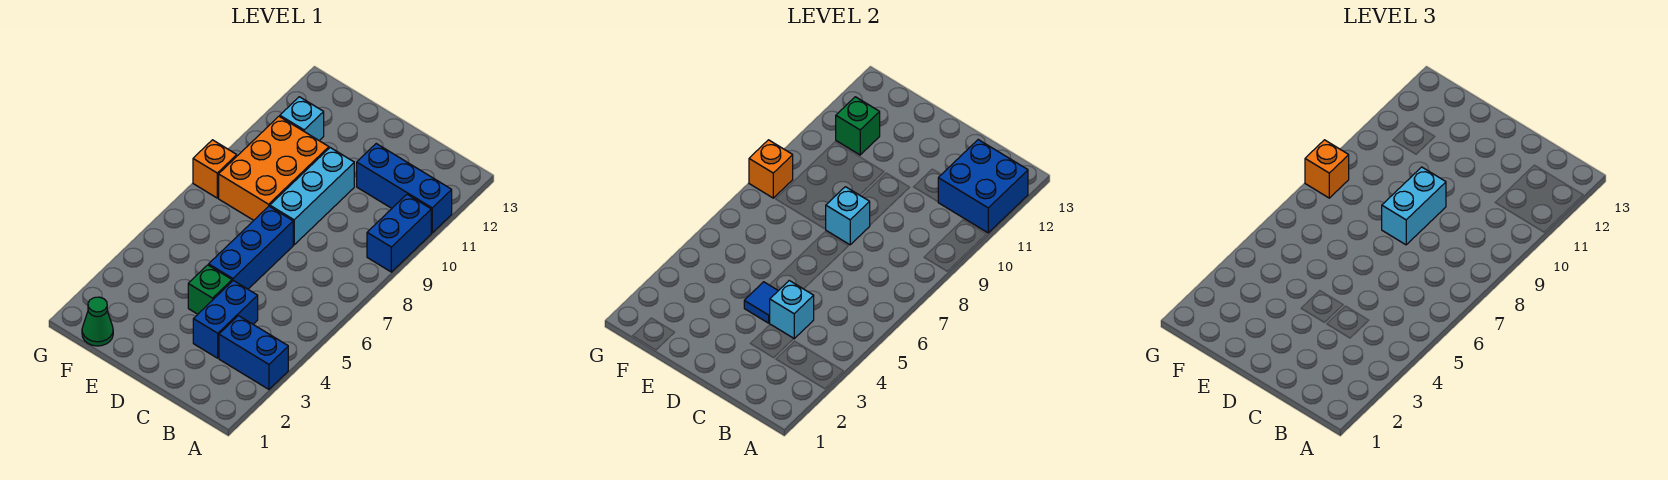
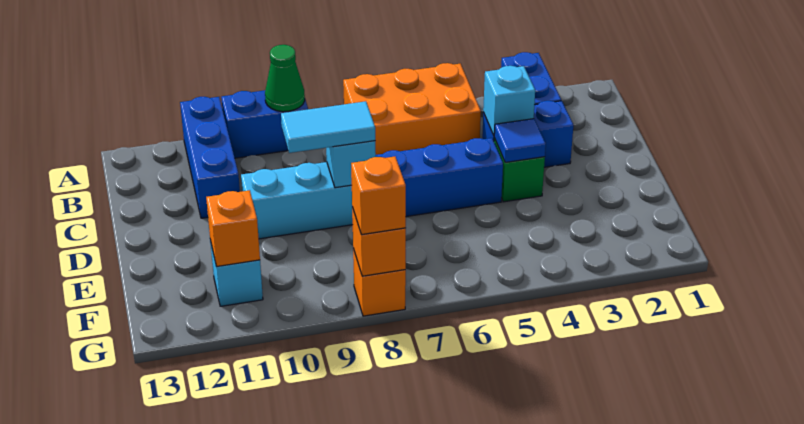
blue 2x2 brick [938,140,1028,233] -> none
cyan 1x2 brick [1382,167,1446,245] -> cyan 1x2 tile [281,101,375,153]
orange 2x3 brick [219,116,329,220] -> orange 2x3 brick moved to [343,63,481,155]
green 1x1 cone [82,297,113,346] -> green 1x1 cone moved to [265,45,305,112]
green 1x1 brick [836,97,880,155] -> orange 1x1 brick [206,190,260,267]

